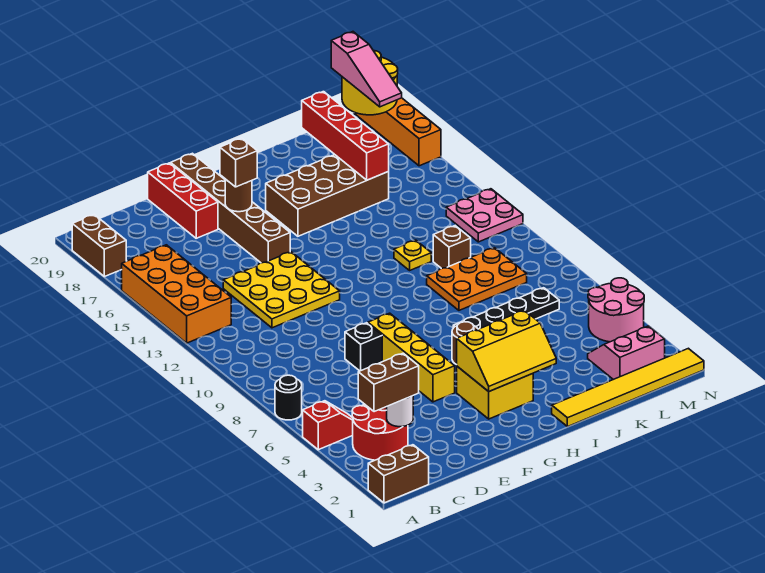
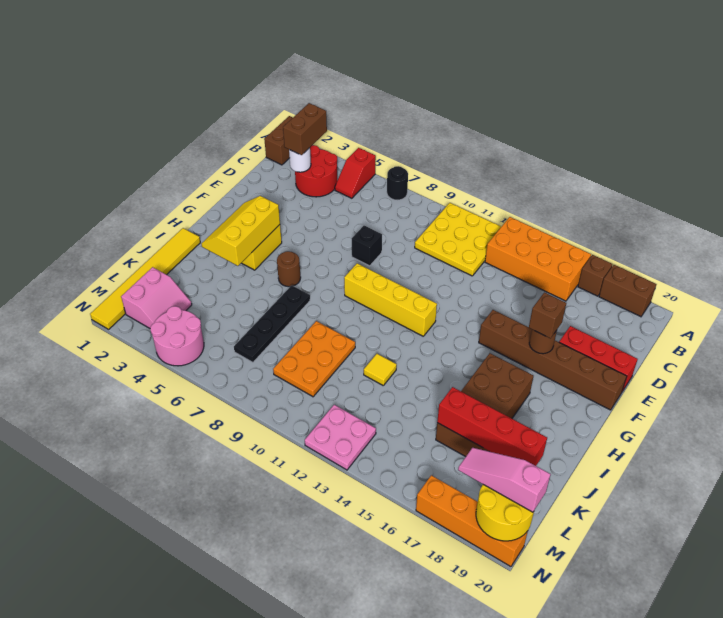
yellow 3x3 plate [223,252,340,328] -> yellow 3x3 plate moved to [415,203,501,276]
yellow 1x4 brick [368,313,455,402] -> yellow 1x4 brick moved to [344,263,437,336]
yellow 1x1 plate [394,240,431,270] -> yellow 1x1 tile [364,354,397,385]
brown 1x1 brick [433,226,471,269] -> brown 1x1 brick moved to [578,255,612,296]

